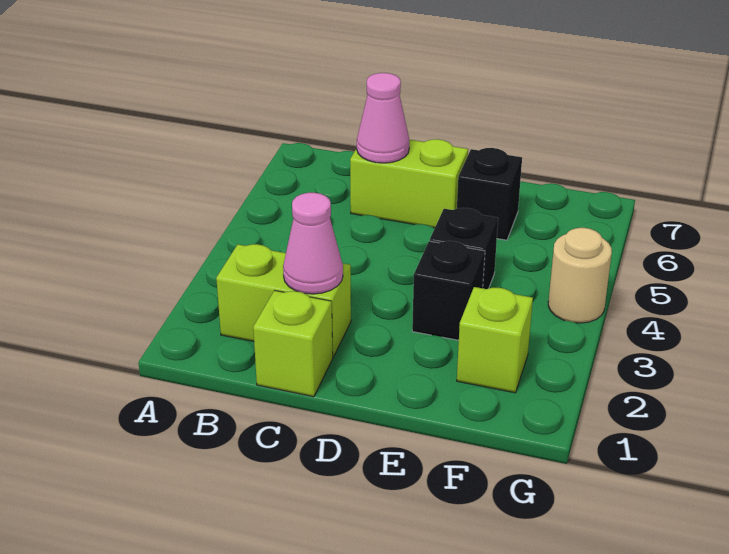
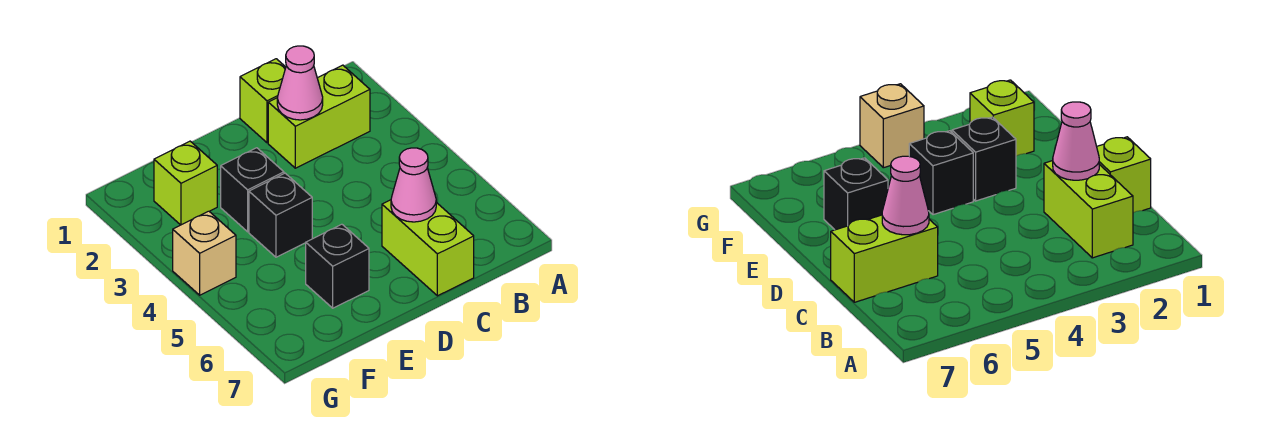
lime 1x2 brick [350,139,468,228] -> lime 1x2 brick turned to [382,200,474,296]
tan 1x1 round brick [548,228,612,323] -> tan 1x1 brick [173,211,236,295]

